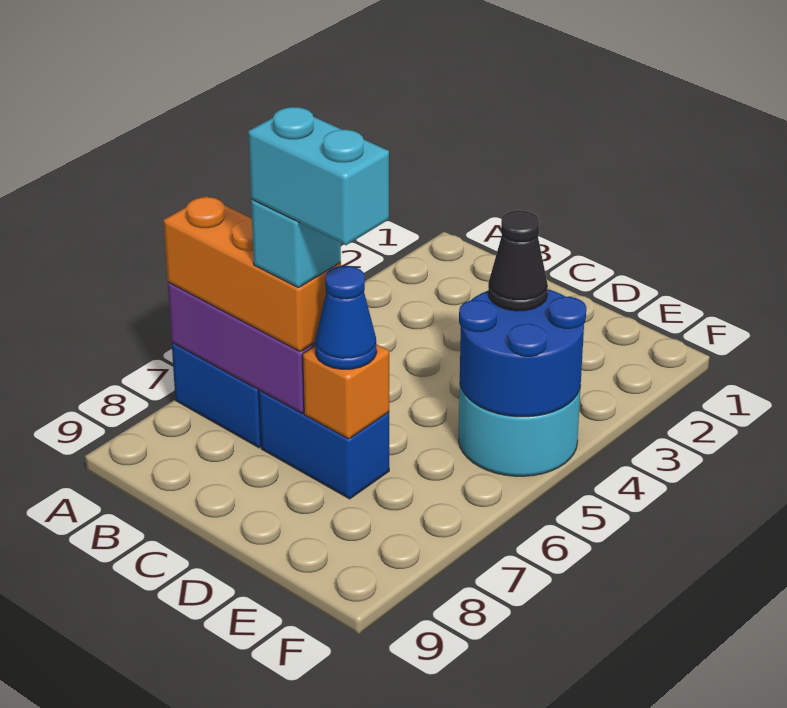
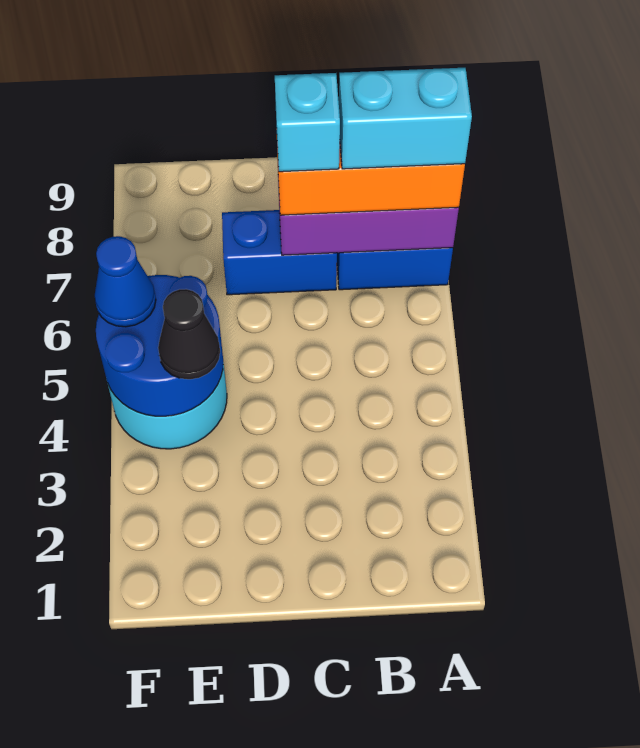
cyan 1x2 brick [248,107,389,245] -> cyan 1x2 brick moved to [339,68,472,169]
orange 1x1 brick [303,344,389,439] -> none
blue 1x1 cone [315,266,377,369] -> blue 1x1 cone moved to [95,236,156,327]

